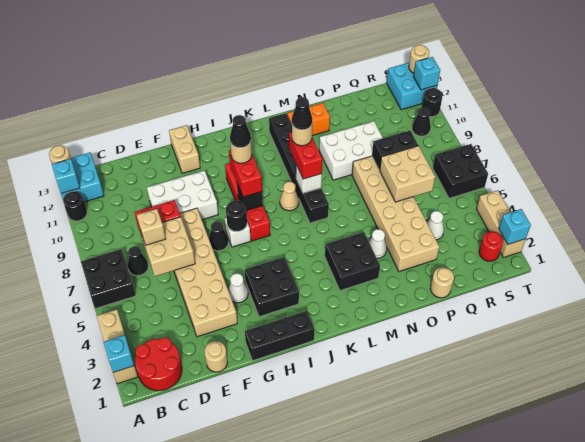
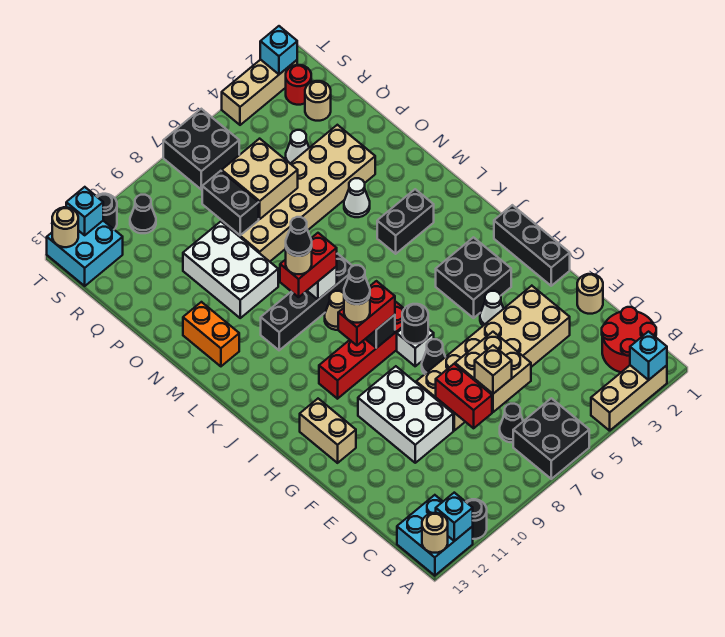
tan 1x2 brick [169,125,200,173] -> tan 1x2 brick turned to [300,399,356,463]
black 2x2 brick [325,232,380,291] -> black 1x2 brick [377,189,434,254]
black 1x6 brick [269,113,329,223] -> black 1x4 brick [261,254,352,350]
tan 1x1 round brick [430,267,454,298] -> tan 1x1 round brick moved to [305,81,331,121]

